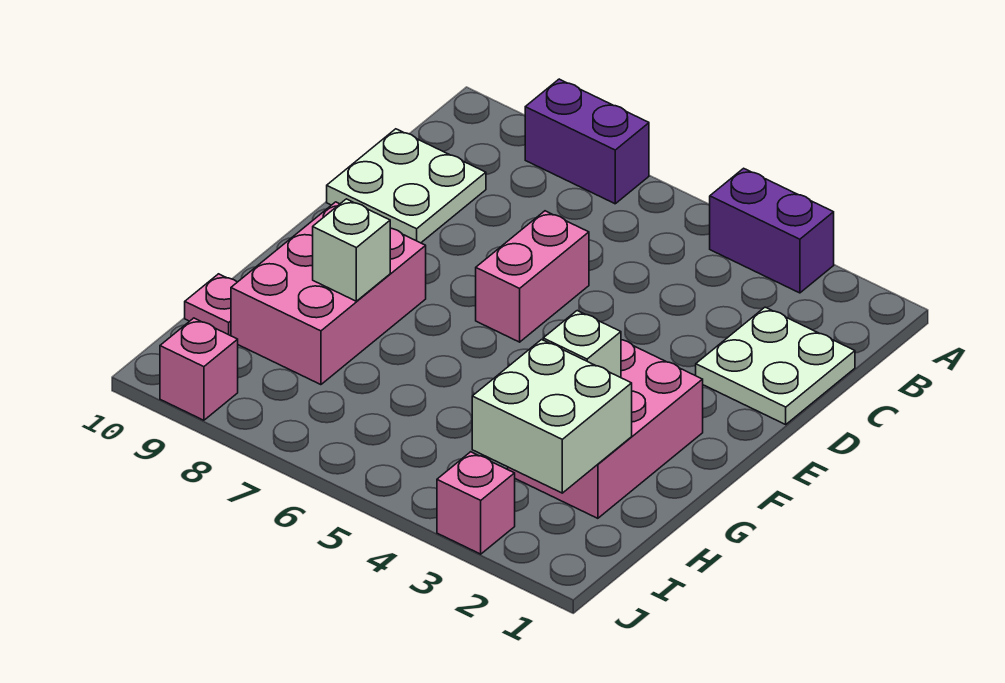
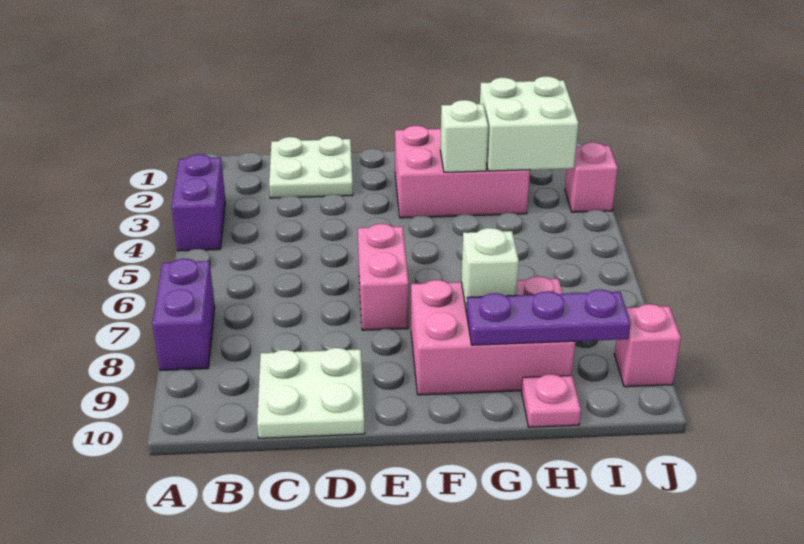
pink 1x2 brick [476,211,589,342] -> pink 1x2 brick turned to [358,224,409,330]
none -> purple 1x3 plate [466,290,631,345]

